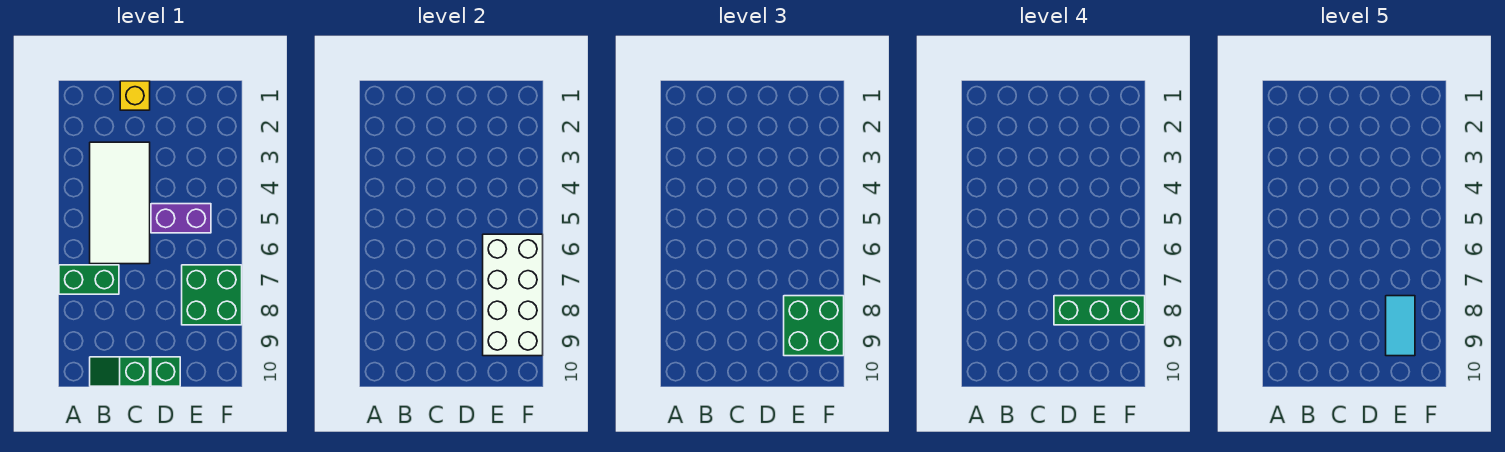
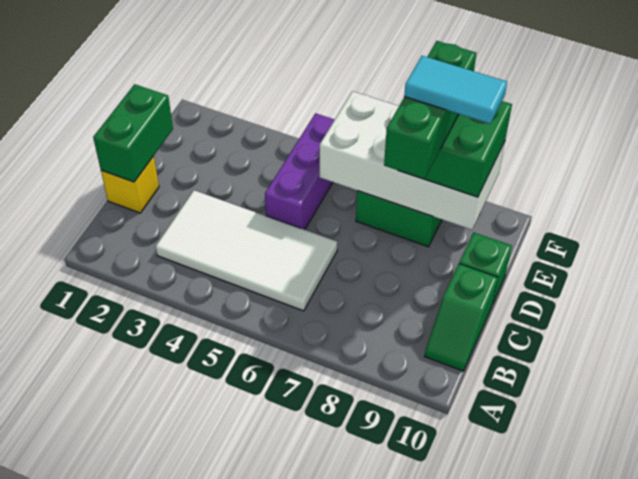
green 1x2 brick [59,265,119,294] -> green 1x2 brick moved to [93,84,173,182]
purple 1x2 brick [151,204,211,233] -> purple 1x3 brick [265,113,335,230]

